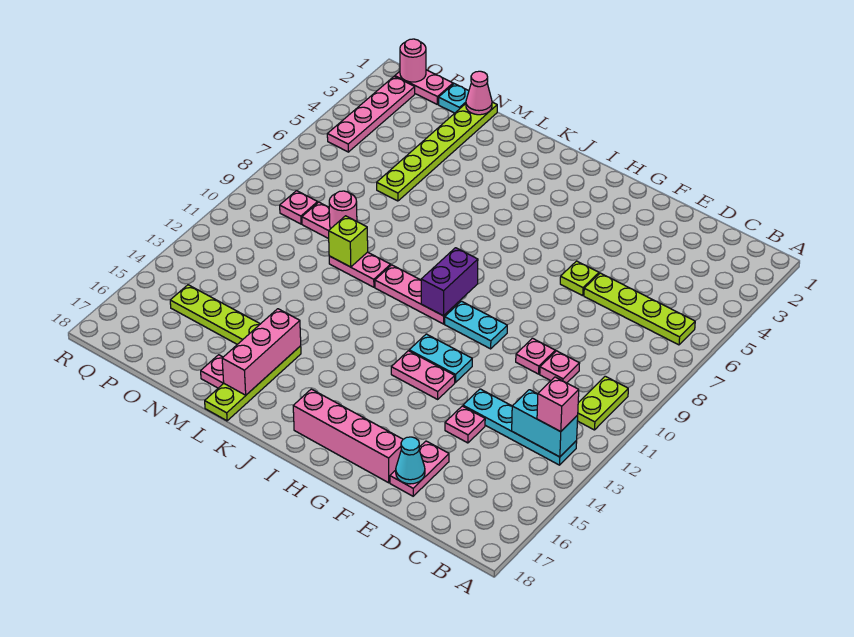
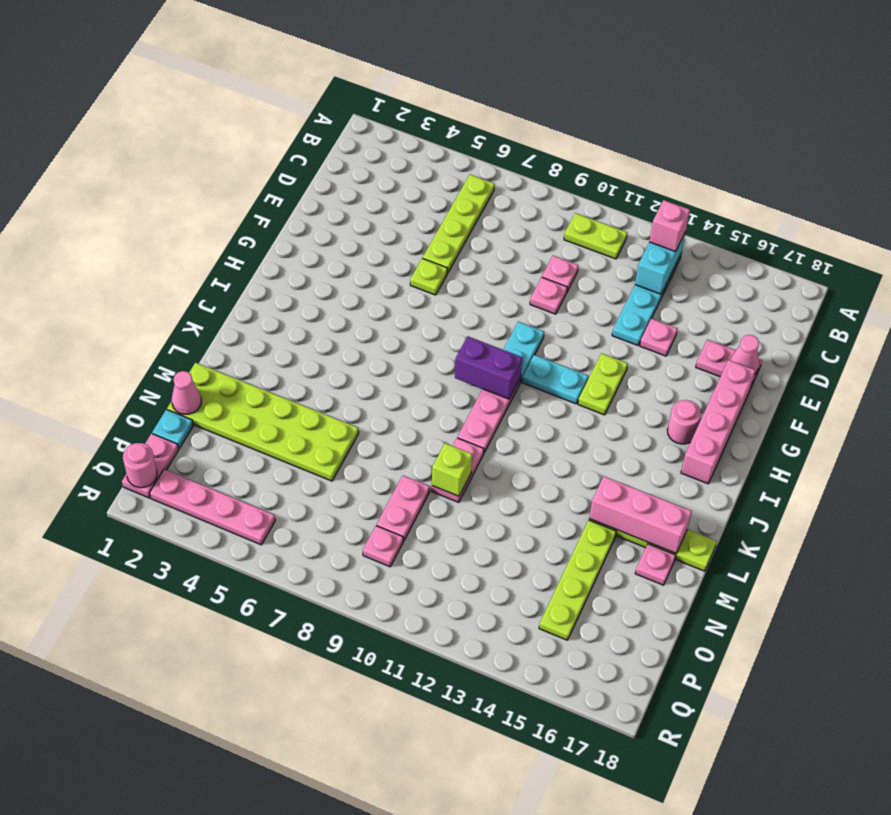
cyan 1x1 cone [396,437,425,484] -> pink 1x1 cone [730,335,759,375]
cyan 1x2 plate [409,334,472,382] -> cyan 1x2 plate turned to [522,355,588,404]
pink 1x2 plate [391,351,455,399] -> lime 1x2 plate [578,353,628,415]
lime 1x6 plate [377,102,497,201] -> lime 2x6 plate [167,363,359,481]
pink 1x1 round brick [329,191,357,229] -> pink 1x1 round brick moved to [667,400,701,444]

